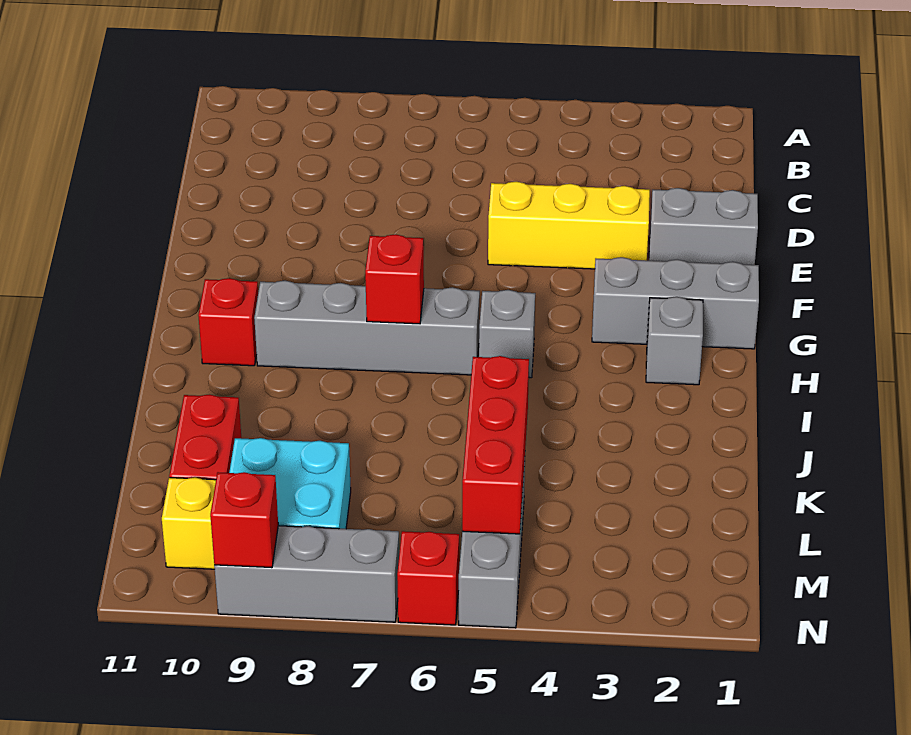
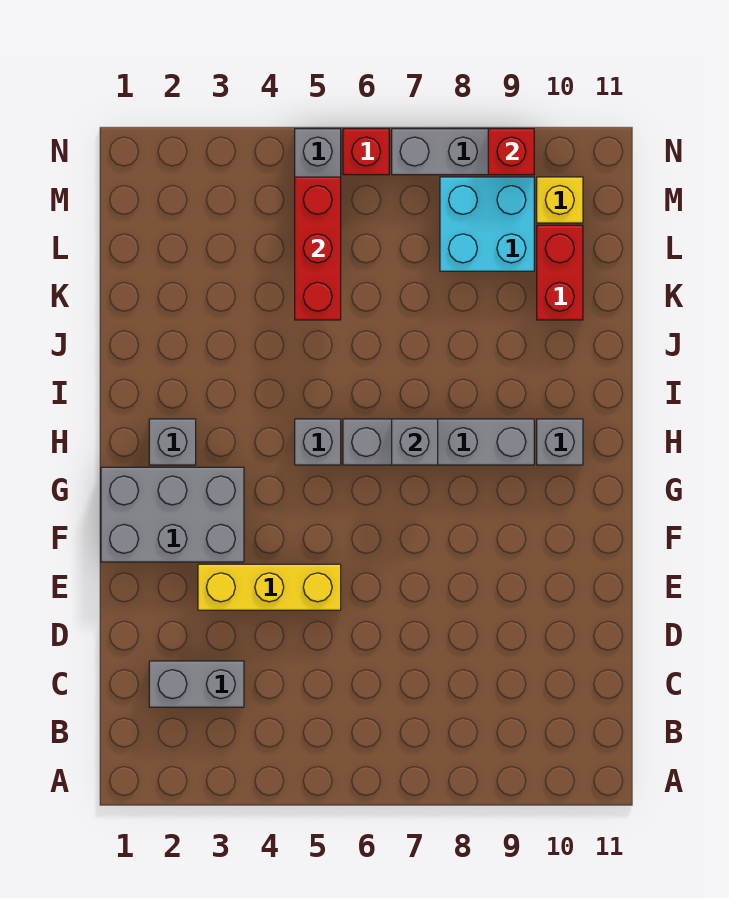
grey 1x2 brick [649,188,758,265] -> grey 1x2 brick moved to [149,661,244,707]
grey 1x3 brick [592,257,759,349] -> grey 2x3 brick [101,467,244,562]
red 1x1 brick [365,234,424,324] -> grey 1x1 brick [392,419,438,465]
red 1x1 brick [198,278,258,366] -> grey 1x1 brick [537,419,583,465]

